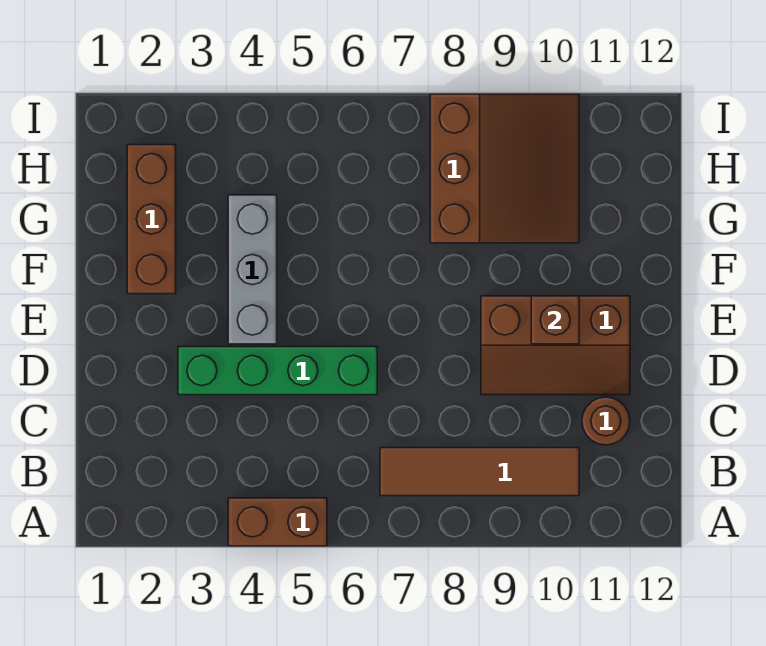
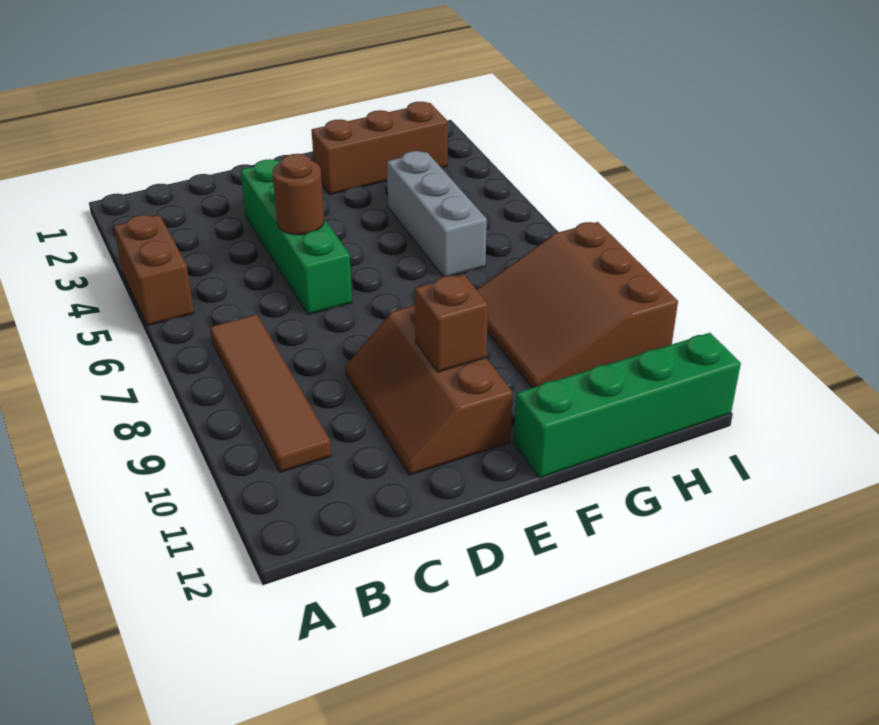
brown 1x1 round brick [582,397,630,445] -> brown 1x1 round brick moved to [272,154,324,235]
grey 1x3 brick [228,195,277,344] -> grey 1x3 brick turned to [387,151,487,277]
none -> green 1x4 brick [514,333,741,478]
brown 3x3 slope [430,94,579,243] -> brown 3x3 slope turned to [477,222,678,388]

